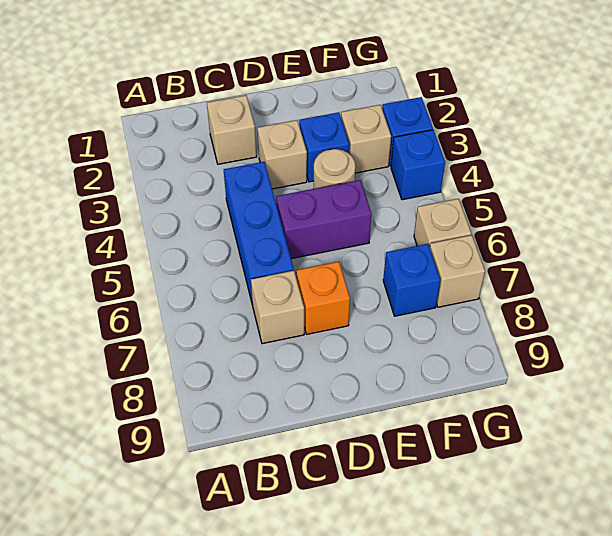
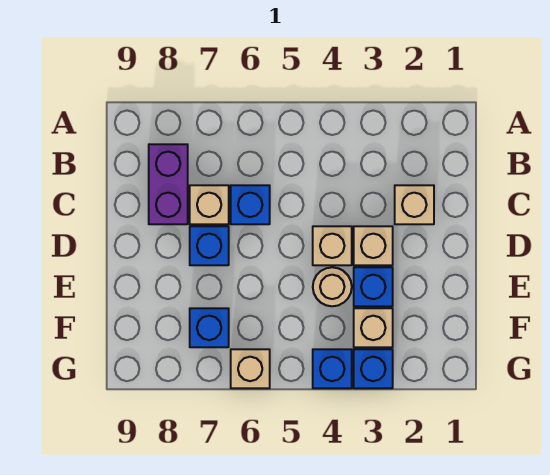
blue 1x3 brick [224,162,294,305] -> blue 1x1 brick [231,185,270,224]
purple 1x2 brick [276,180,371,259] -> purple 1x2 brick moved to [149,144,188,224]
orange 1x1 brick [296,262,350,334] -> blue 1x1 brick [190,226,229,265]
tan 1x1 brick [430,235,485,307] -> tan 1x1 brick moved to [313,226,352,265]

